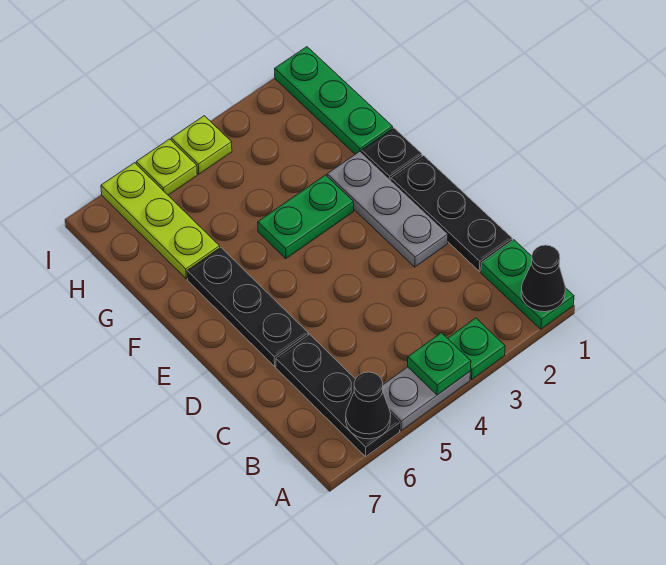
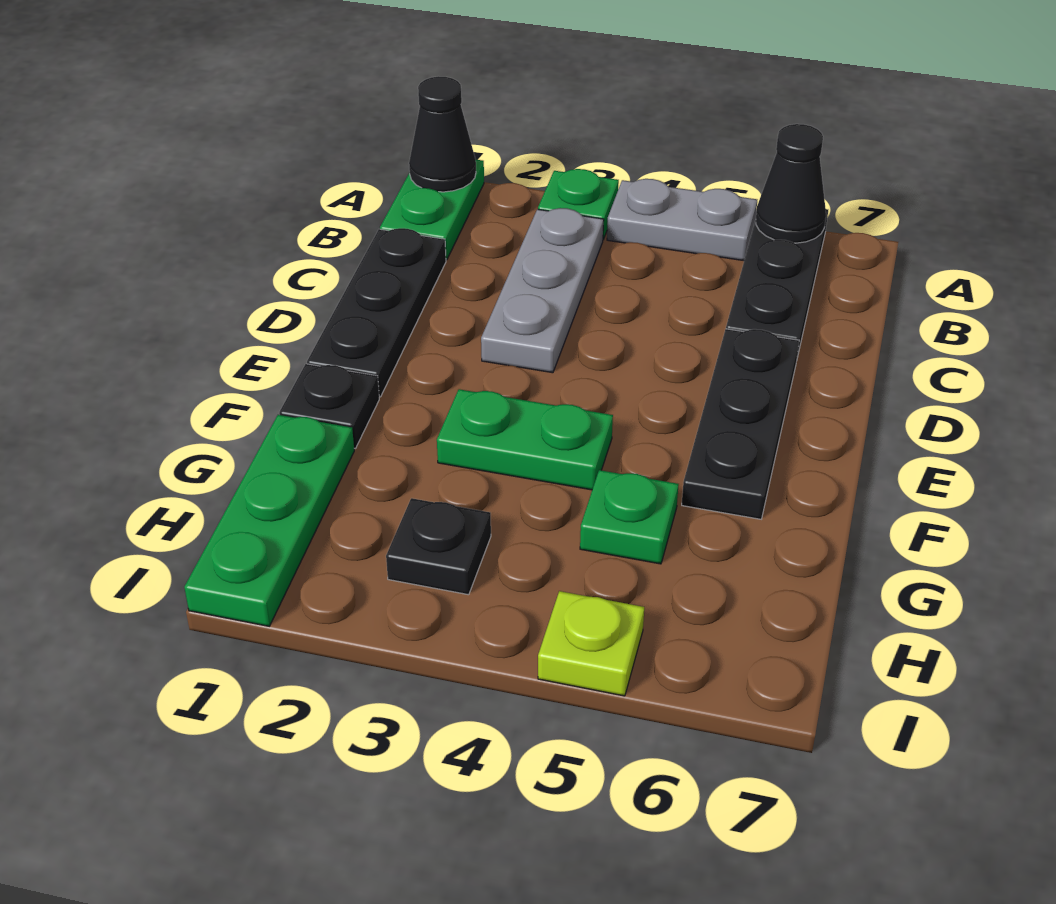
green 1x1 plate [408,333,471,395] -> green 1x1 plate moved to [580,470,679,564]
grey 1x3 plate [327,151,448,267] -> grey 1x3 plate moved to [481,208,604,373]
lime 1x3 plate [101,163,220,279] -> none
none -> black 1x1 plate [386,498,491,595]
lime 1x1 plate [171,116,232,174] -> none

